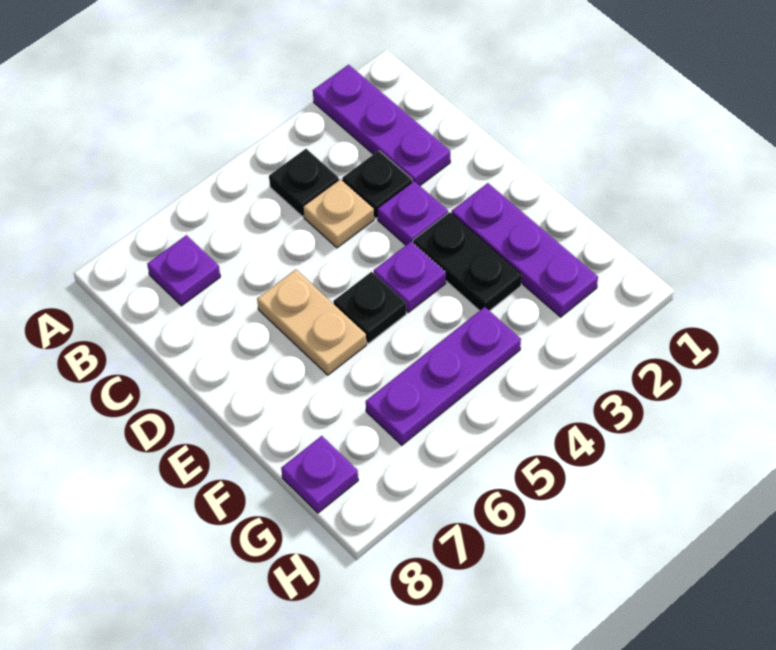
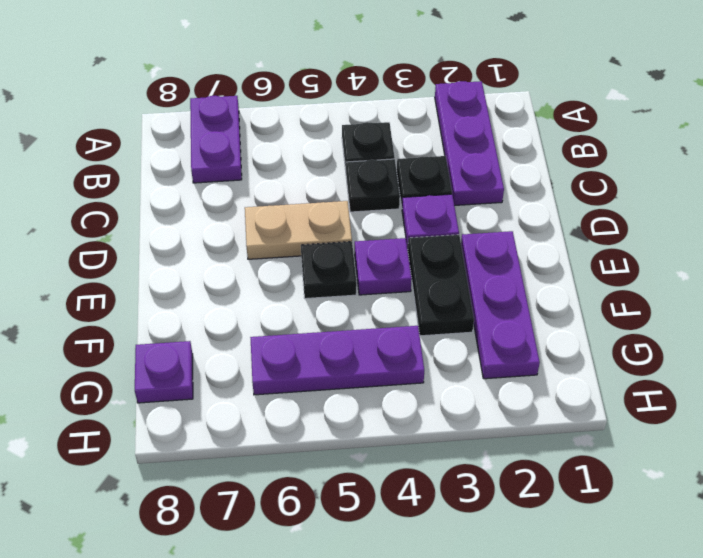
purple 1x1 plate [147,235,220,306] -> purple 1x2 plate [190,96,242,183]
tan 1x1 plate [303,179,374,248] -> black 1x1 plate [346,159,400,212]
tan 1x2 plate [257,270,366,375] -> tan 1x2 plate turned to [245,201,352,259]

